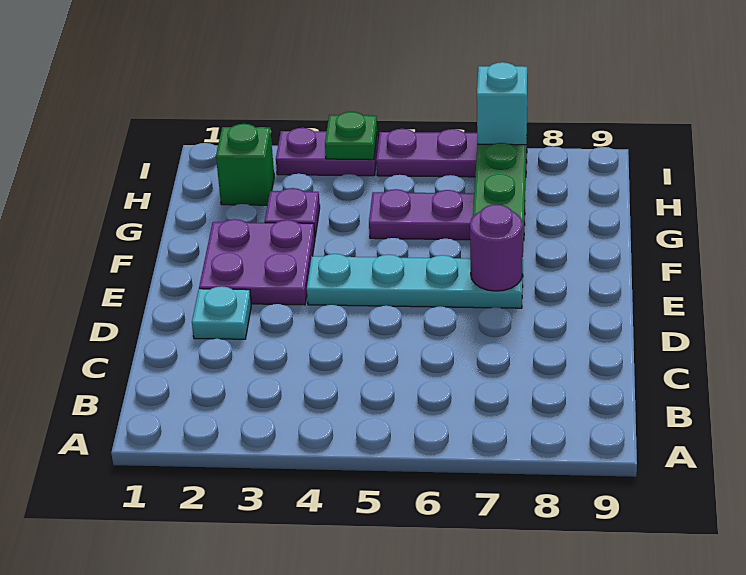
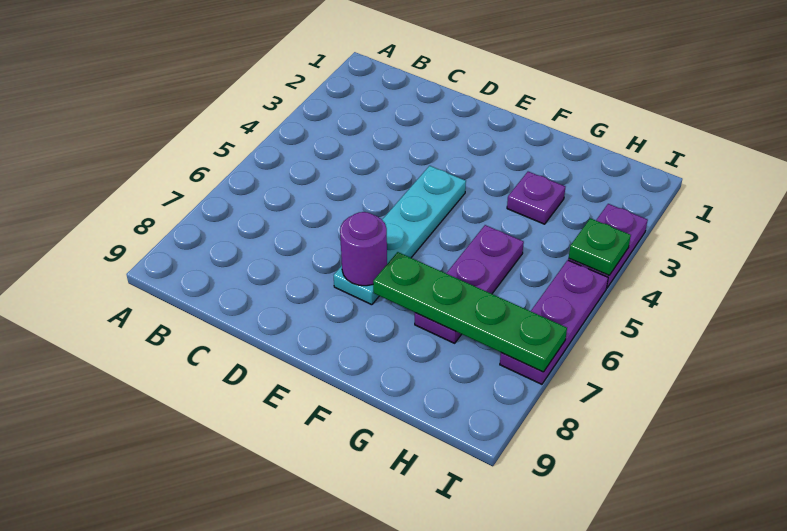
cyan 1x1 plate [192,286,251,339] -> none
purple 2x2 plate [199,219,315,305] -> none
green 1x1 brick [216,124,274,205] -> none
cyan 1x1 brick [477,62,527,145] -> none

